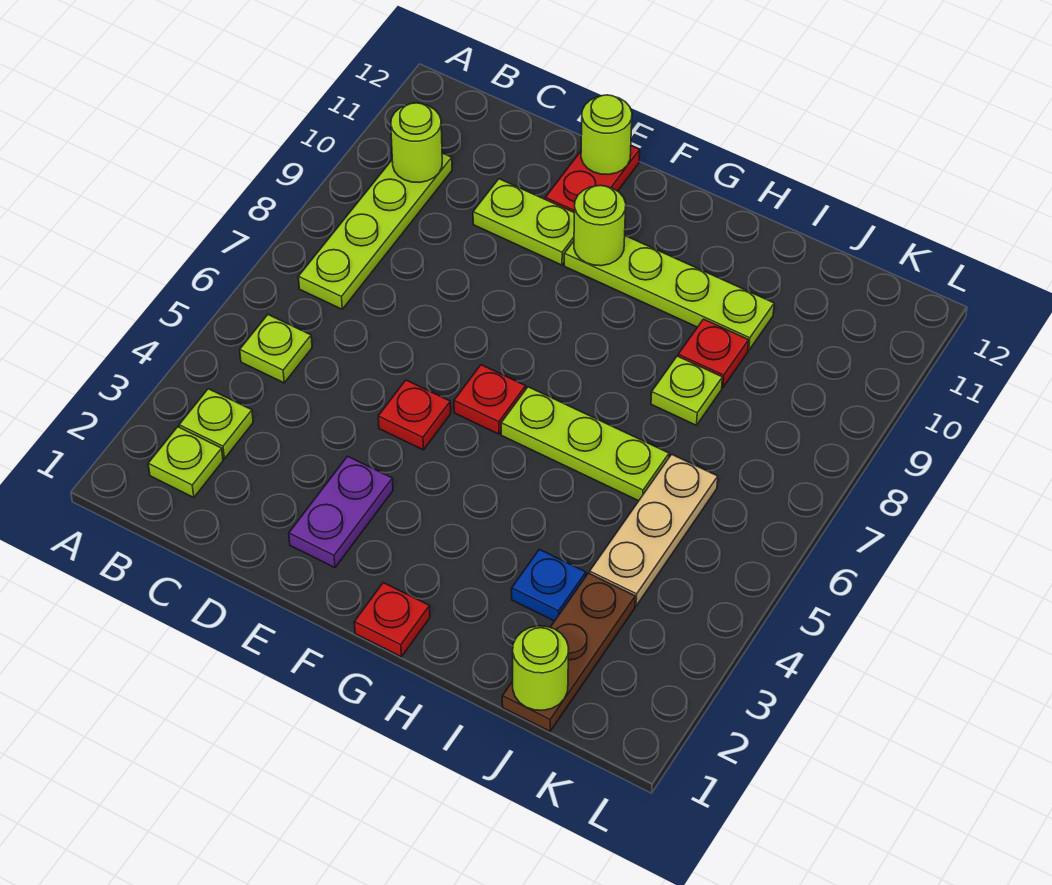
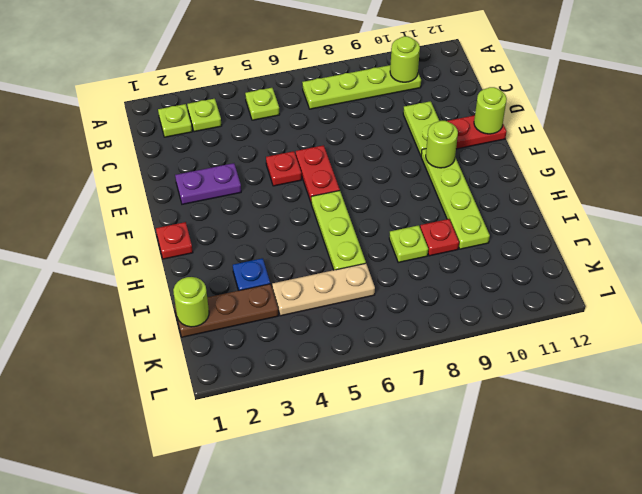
red 1x1 plate [454,365,526,434] -> red 1x2 plate [296,145,340,202]

